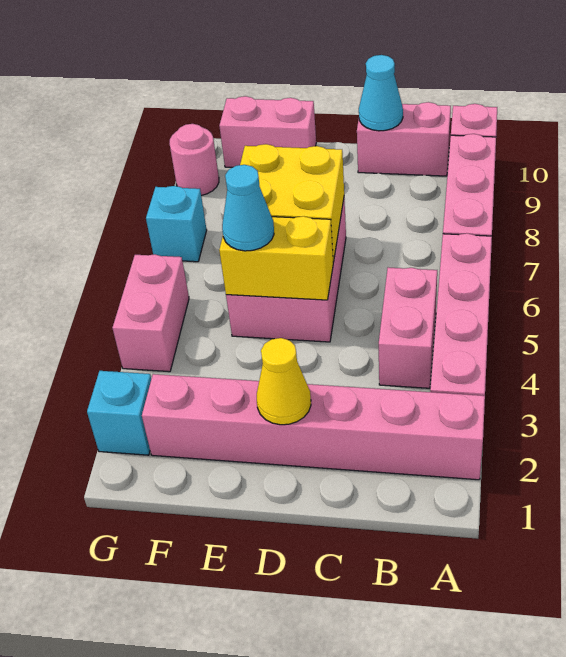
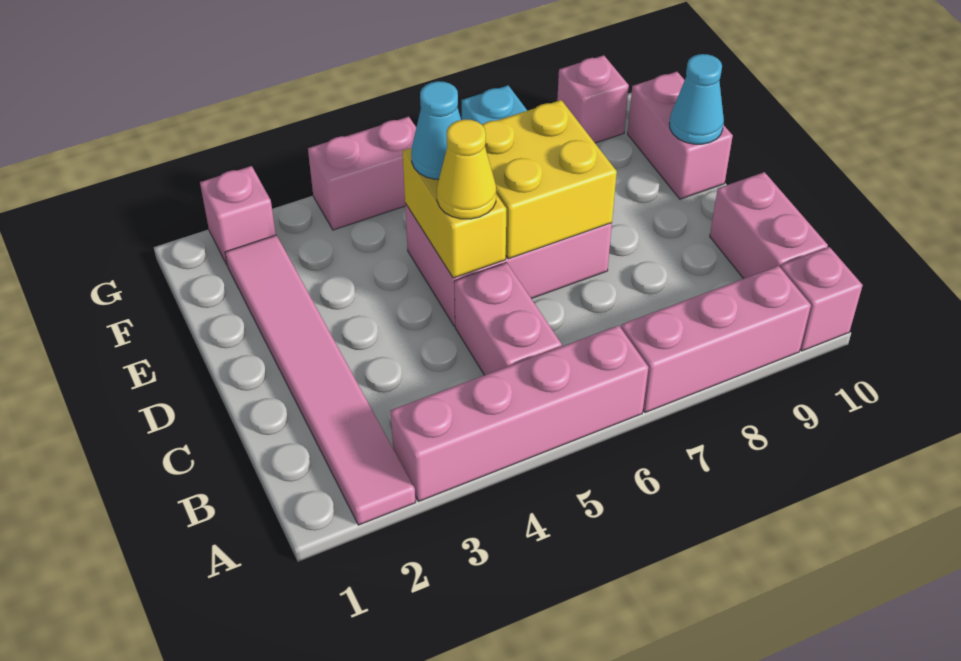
pink 1x6 brick [142,374,485,480] -> pink 1x6 tile [225,235,416,525]
pink 1x2 brick [379,268,437,388] -> pink 1x2 brick turned to [454,262,562,375]
cyan 1x1 cone [359,55,403,131] -> cyan 1x1 cone moved to [669,54,724,144]
yellow 1x1 cone [257,338,311,425] -> yellow 1x1 cone moved to [437,119,496,219]
cyan 1x1 brick [87,371,151,455] -> pink 1x1 brick [200,166,276,264]
pink 1x1 round brick [170,124,219,196] -> pink 1x1 brick [557,55,629,143]

